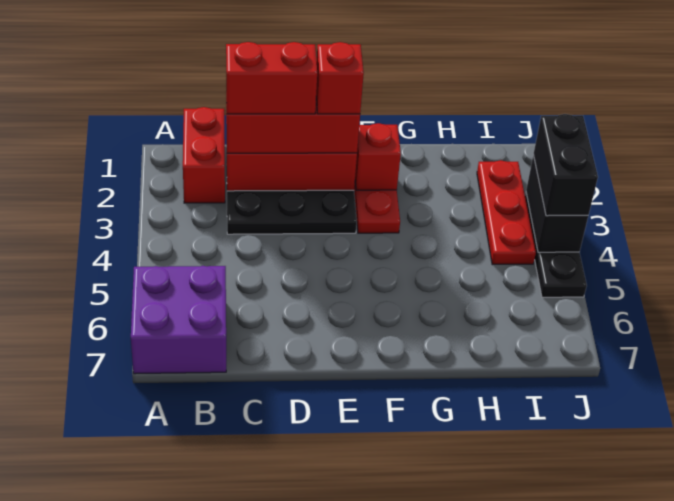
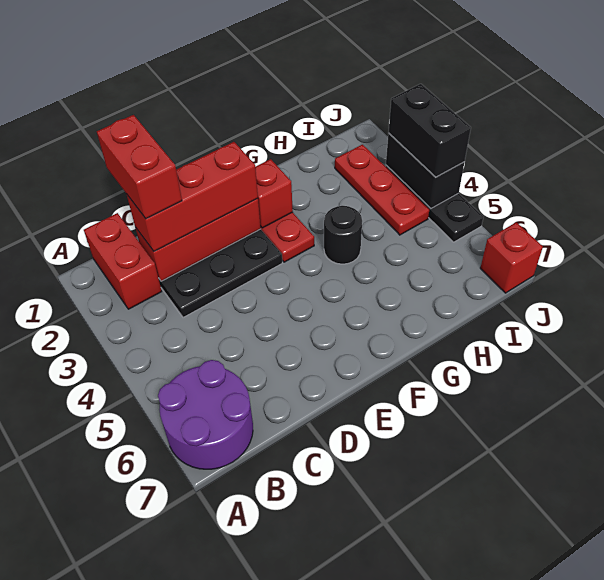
purple 2x2 brick [131,266,226,374] -> purple 2x2 round brick [158,360,253,469]
red 1x2 brick [226,42,317,114] -> red 1x2 brick turned to [97,115,182,219]
red 1x1 brick [316,42,364,114] -> red 1x1 brick moved to [480,222,543,293]
none -> black 1x1 round brick [324,206,362,264]

